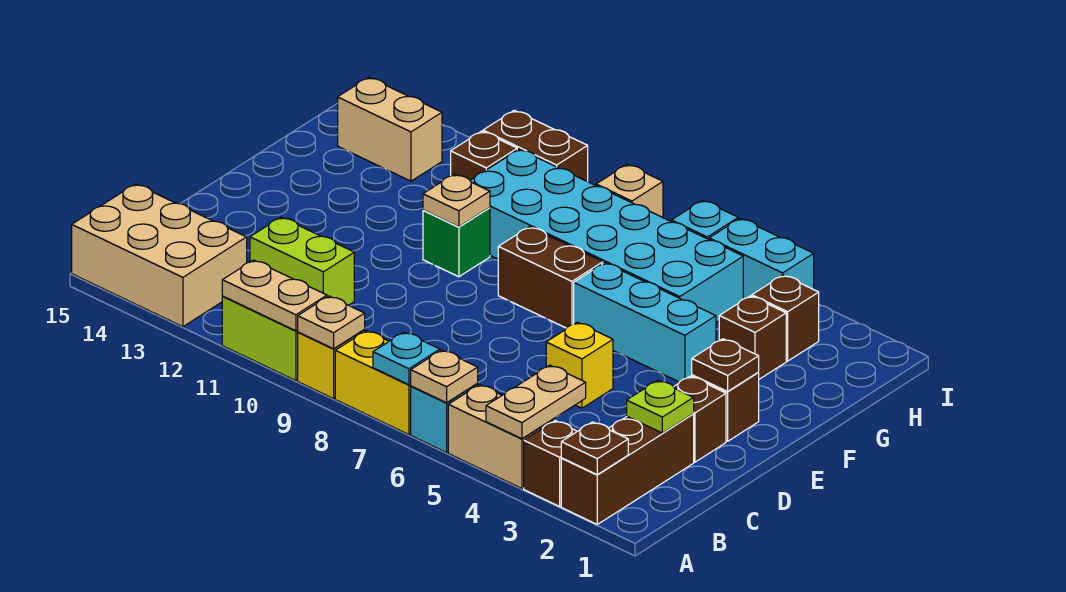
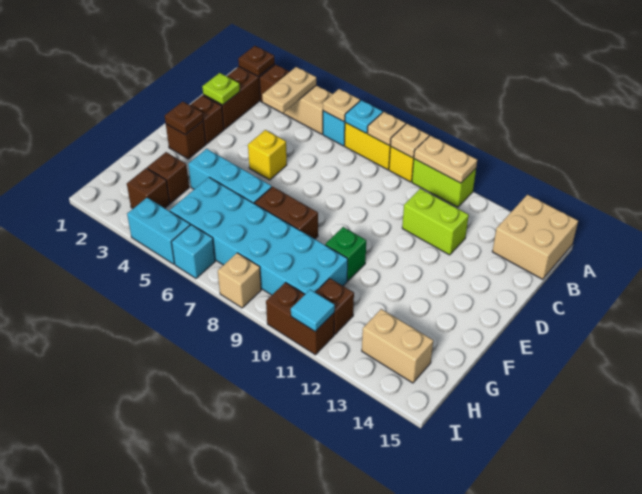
tan 2x3 brick [72,184,247,327] -> tan 2x2 brick [492,195,578,279]
tan 1x1 plate [423,174,490,227] -> tan 1x1 plate moved to [368,112,406,145]
none -> cyan 1x1 tile [291,290,335,332]

